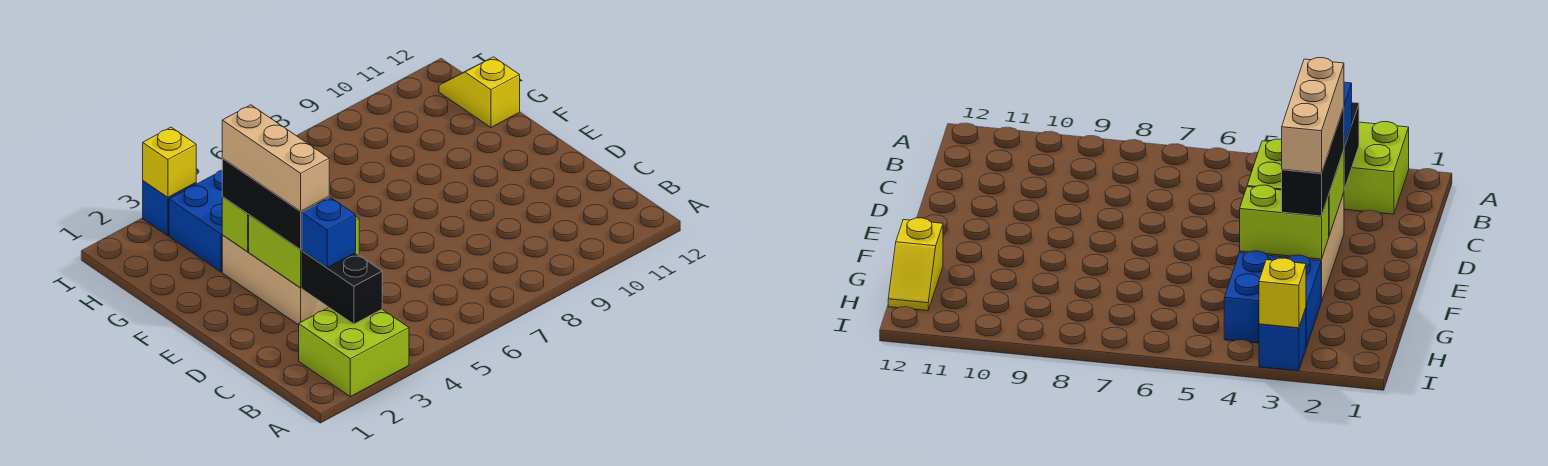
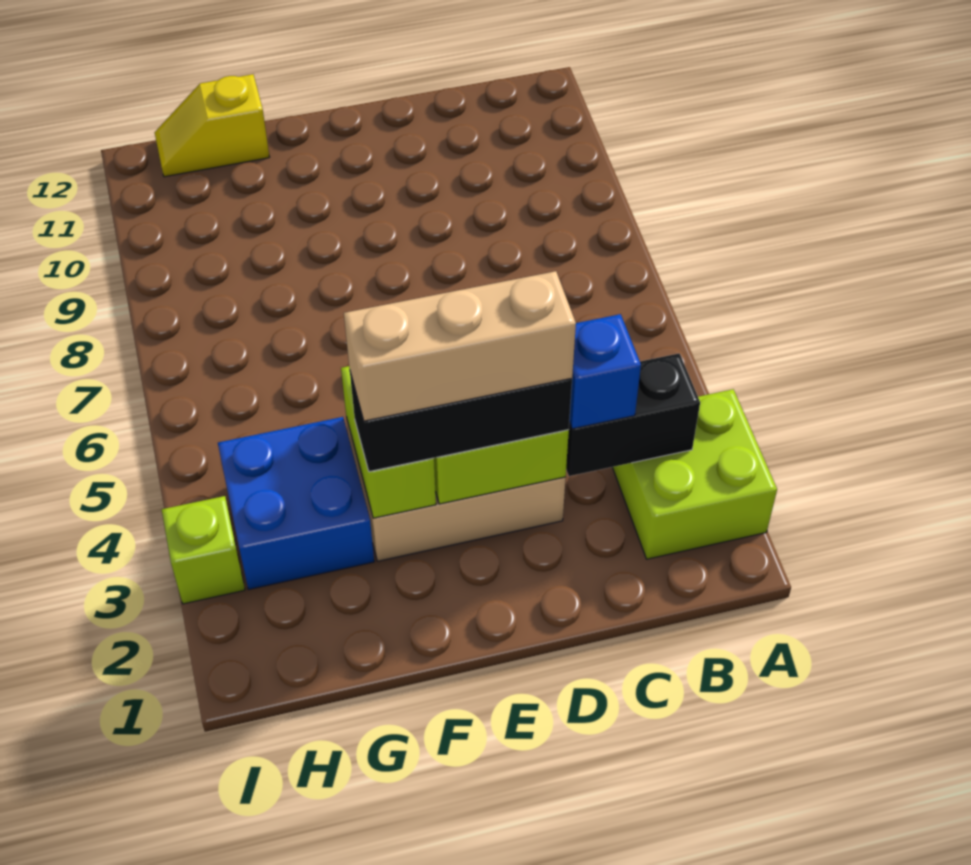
blue 1x1 brick [143,181,196,236] -> lime 1x1 brick [162,496,245,604]
yellow 1x1 brick [143,127,196,197] -> none

